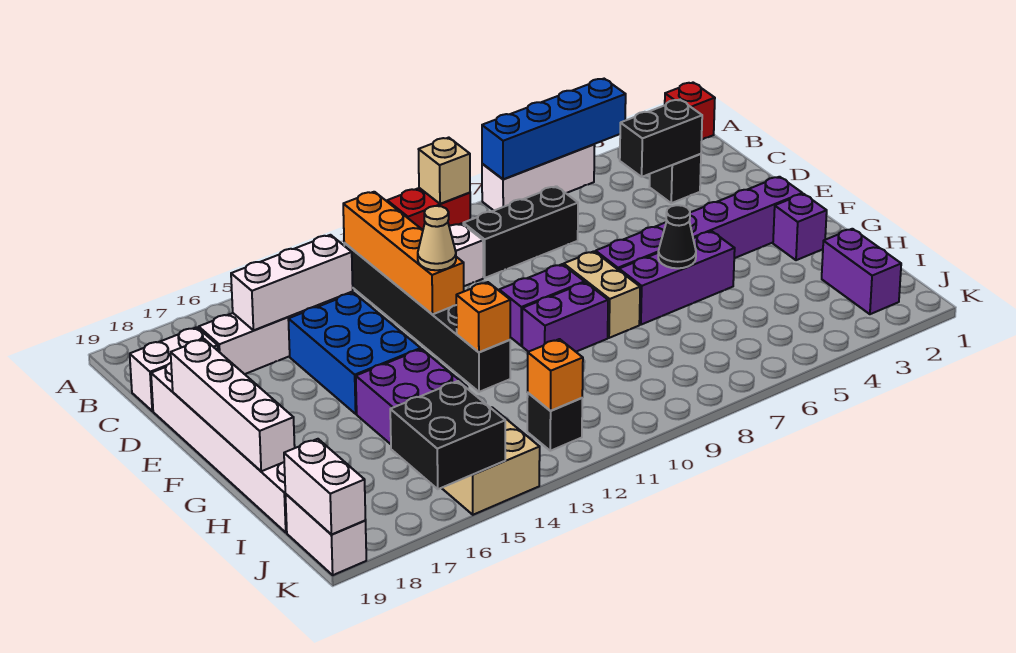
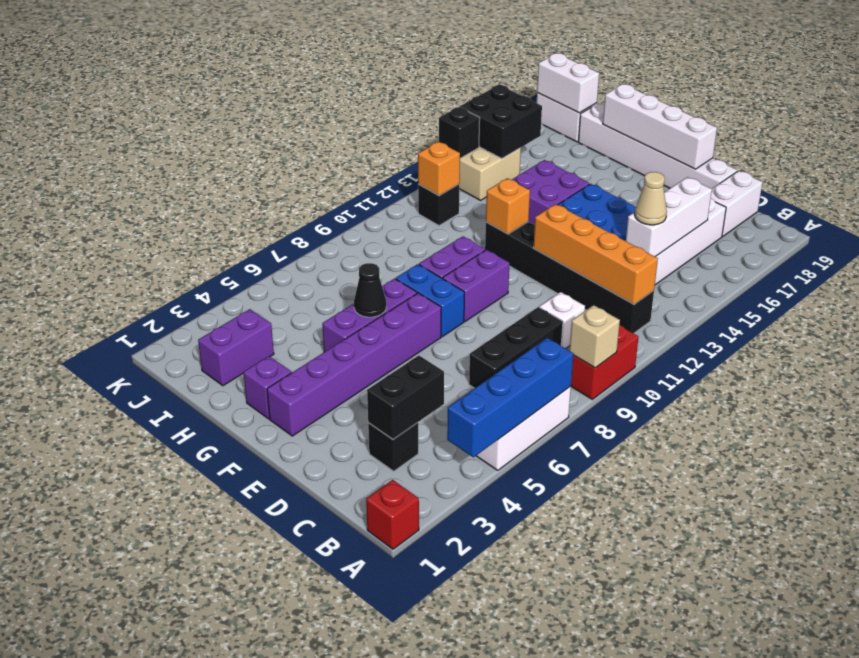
tan 1x1 cone [418,206,456,270] -> tan 1x1 cone moved to [635,172,667,225]
tan 1x2 brick [564,251,640,338] -> blue 1x2 brick [396,264,464,337]
purple 1x2 brick [822,229,901,314] -> purple 1x2 brick turned to [198,309,274,386]
none -> black 1x1 brick [439,107,480,158]

